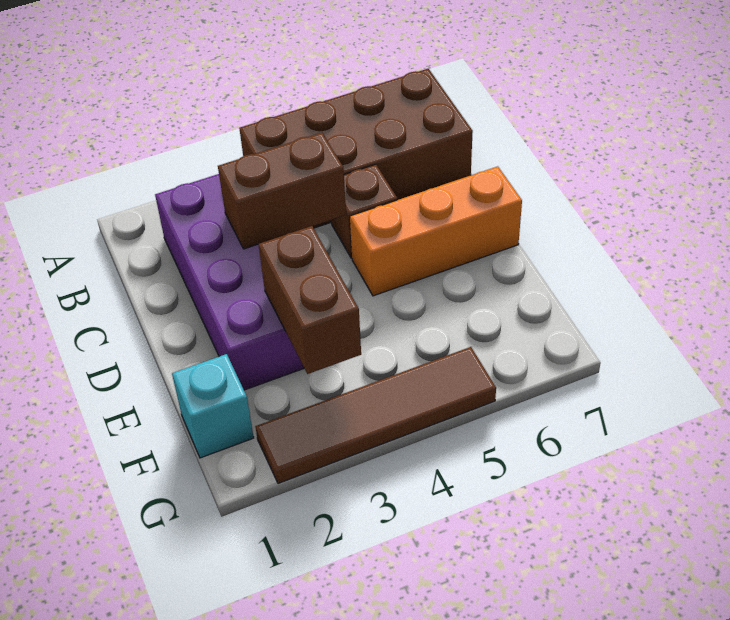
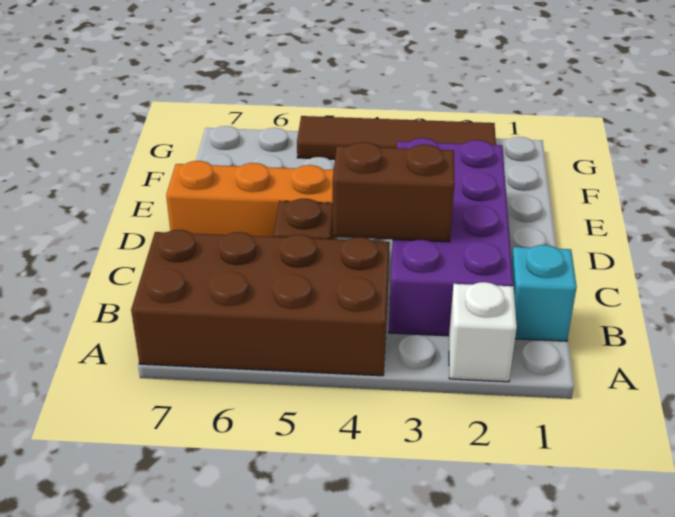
none -> white 1x1 brick [449,282,517,382]
brown 1x2 brick [259,226,361,374] -> none
cyan 1x1 brick [172,354,254,458] -> cyan 1x1 brick moved to [512,245,577,341]

